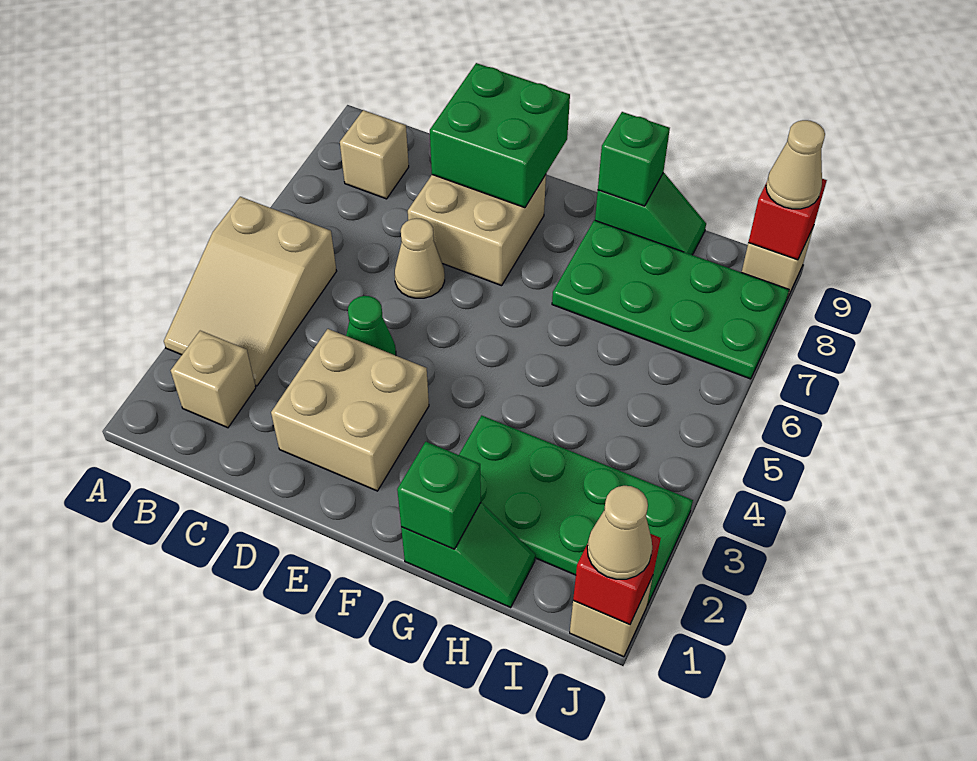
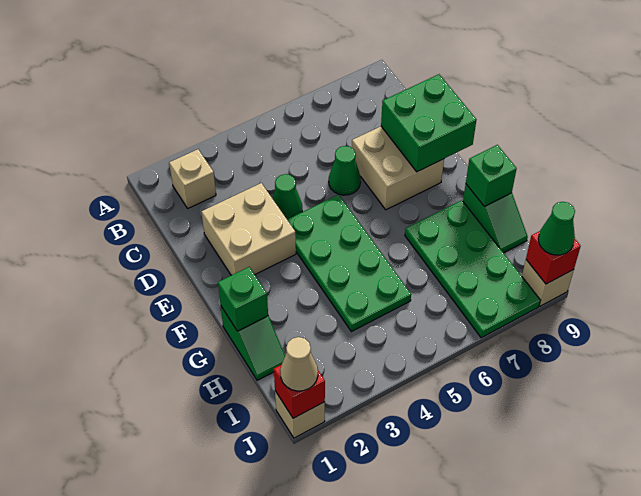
tan 2x3 slope [164,197,337,386] -> none
tan 1x1 brick [340,110,409,199] -> none
tan 1x1 cone [395,218,445,298] -> green 1x1 cone [329,146,361,195]
green 2x4 plate [459,416,693,605] -> green 2x4 plate moved to [287,195,411,332]
tan 1x1 cone [766,120,825,209] -> green 1x1 cone [538,202,575,255]

